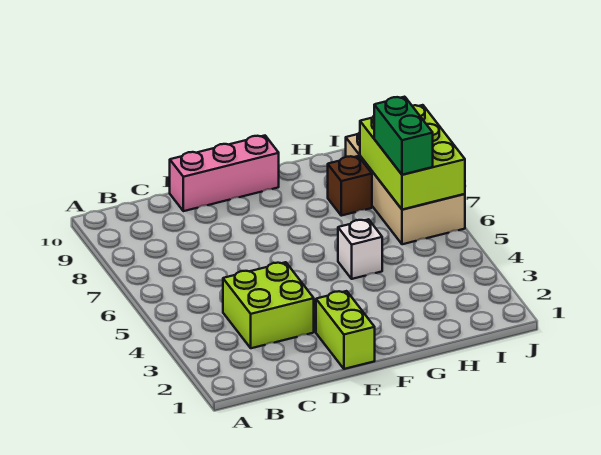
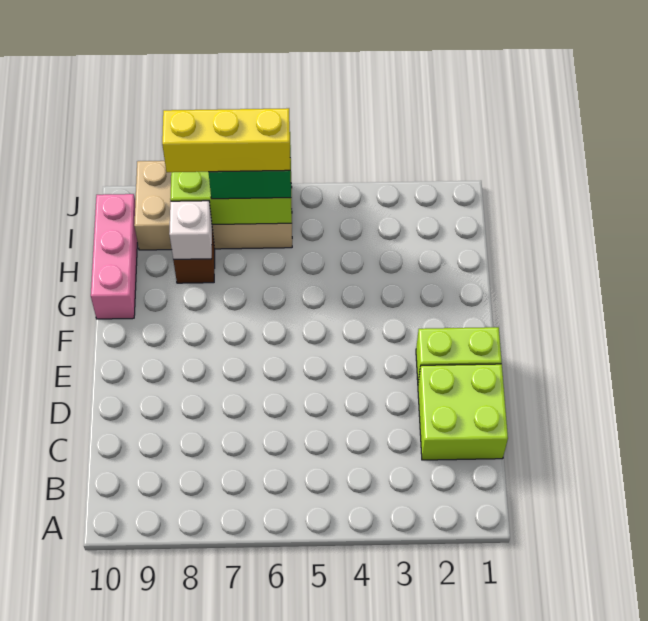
lime 2x2 brick [223,262,314,348] -> lime 2x2 brick moved to [418,364,508,460]
pink 1x3 brick [170,136,279,211] -> pink 1x3 brick moved to [91,194,137,319]
white 1x1 brick [338,219,382,279] -> white 1x1 brick moved to [169,201,212,259]
none -> yellow 1x3 brick [162,108,290,172]

